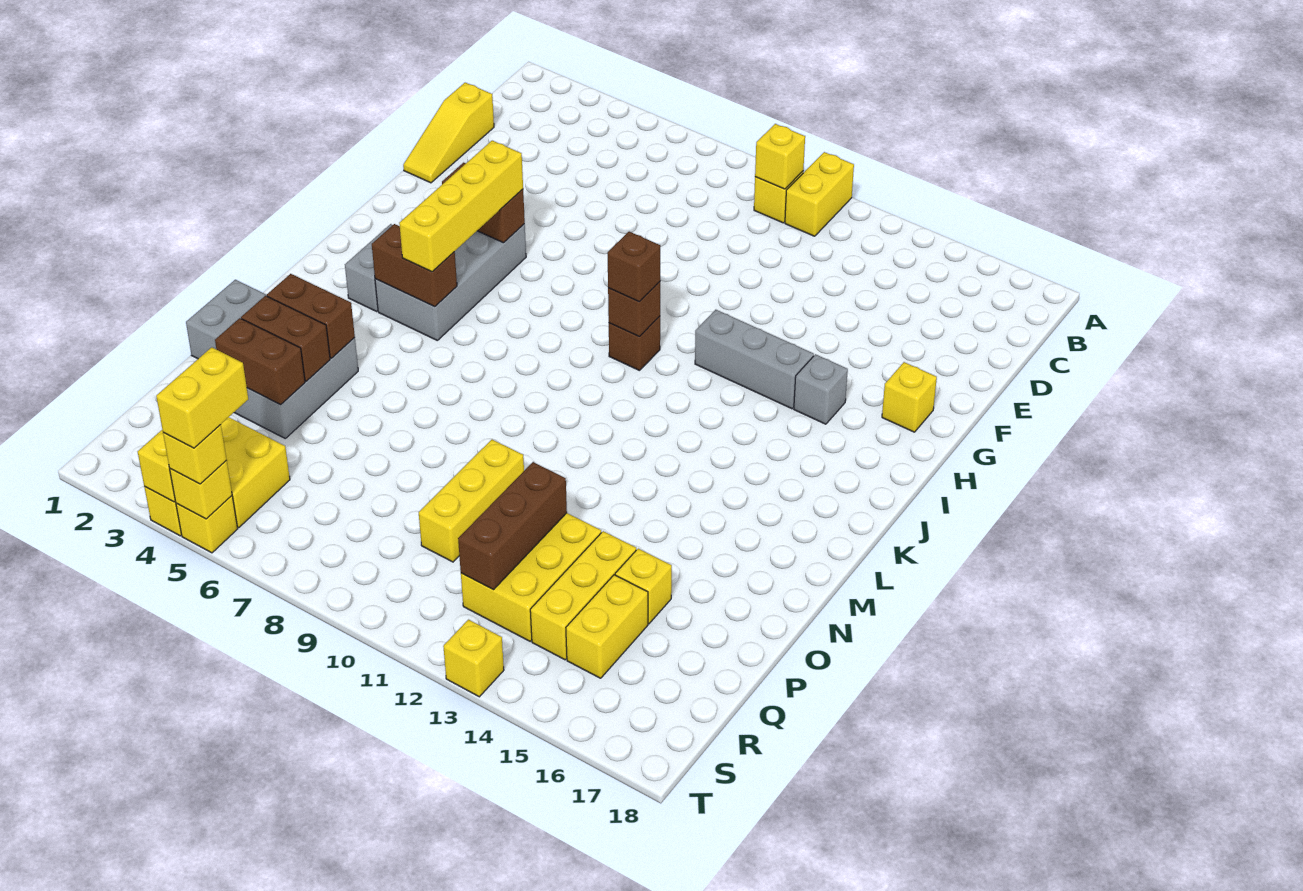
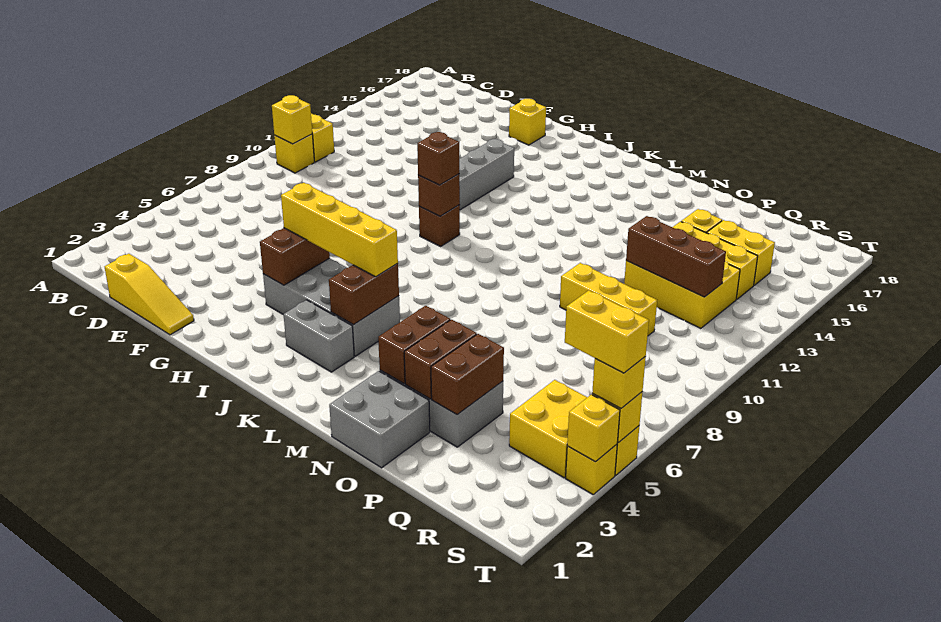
grey 1x1 brick [794,354,848,424] -> none
yellow 1x1 brick [443,620,504,697] -> none

